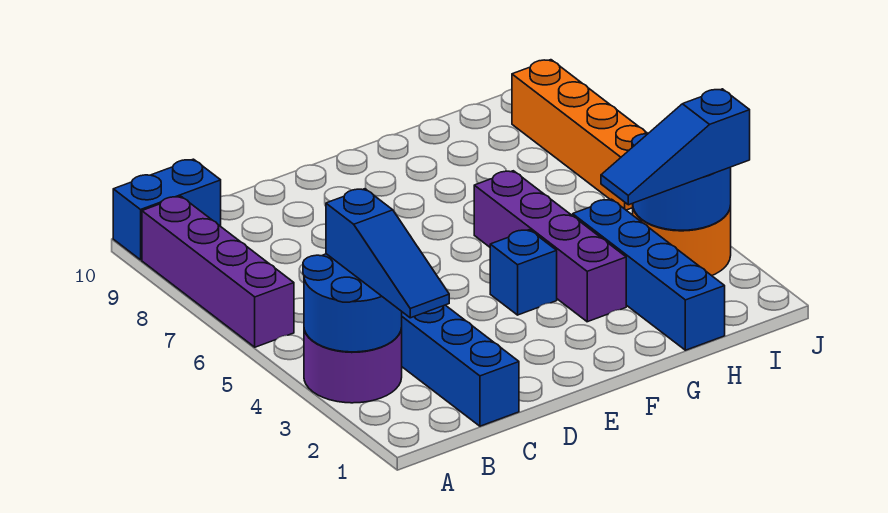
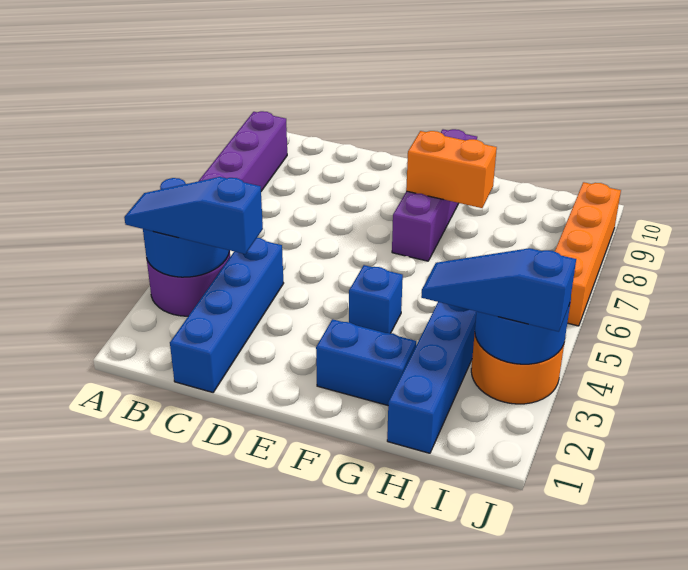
blue 1x2 brick [113,159,221,260] -> blue 1x2 brick moved to [316,319,416,405]
blue 1x3 slope [326,189,449,318] -> blue 1x3 slope turned to [124,177,263,254]
none -> orange 1x2 brick [406,131,497,208]
purple 1x4 brick [474,171,626,322] -> purple 1x4 brick moved to [392,129,477,261]

